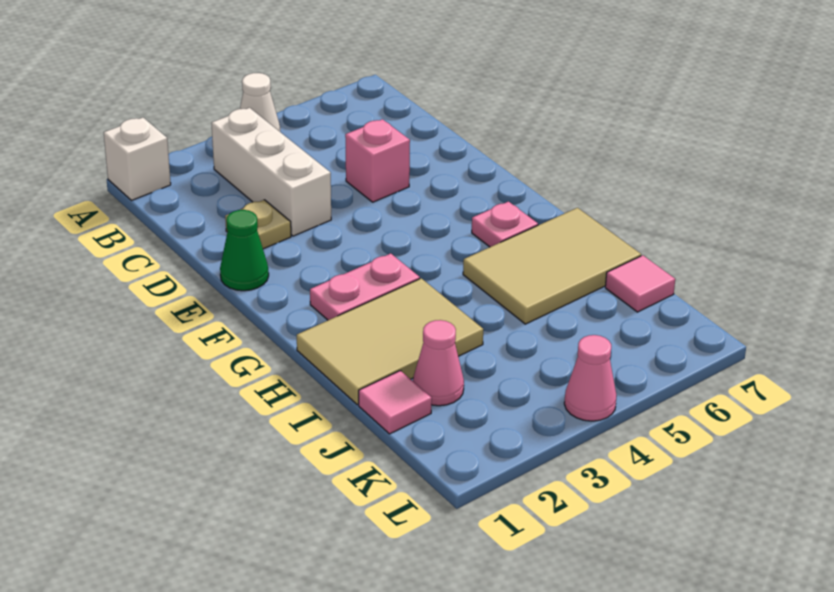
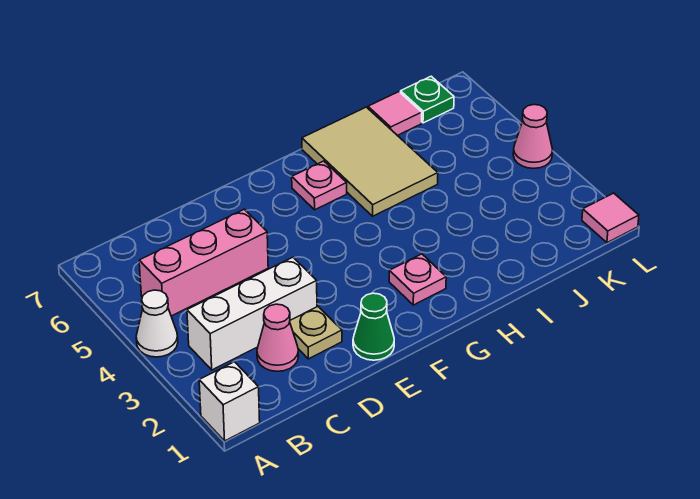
pink 1x1 brick [345,119,410,202] -> pink 1x3 brick [139,209,268,316]
pink 1x2 plate [310,253,420,320] -> pink 1x1 plate [389,254,446,305]
tan 2x3 tile [297,278,483,405] -> none
pink 1x1 tile [359,371,432,434] -> pink 1x1 tile moved to [582,193,639,243]
pink 1x1 cone [413,320,464,406] -> pink 1x1 cone moved to [257,304,299,371]
none -> green 1x1 plate [400,76,454,123]

